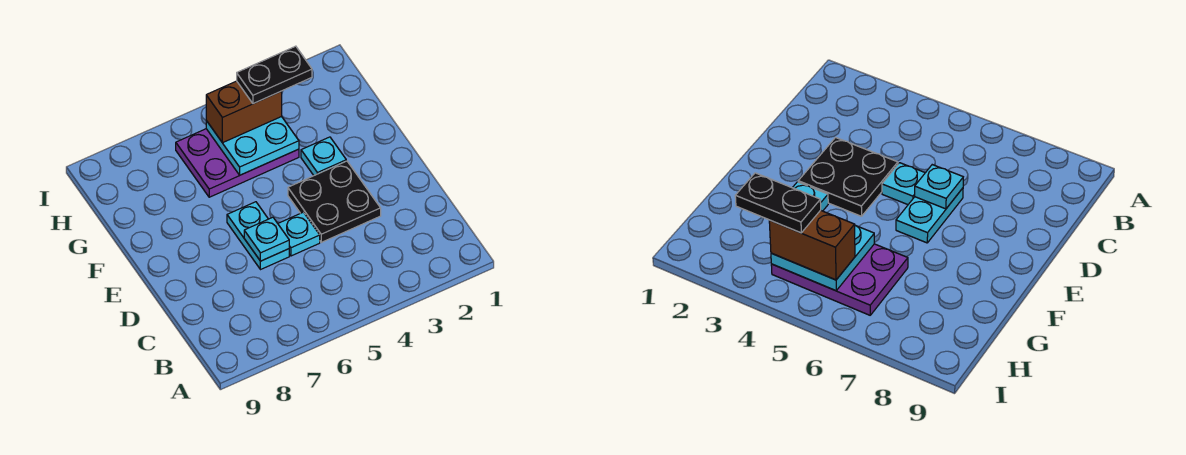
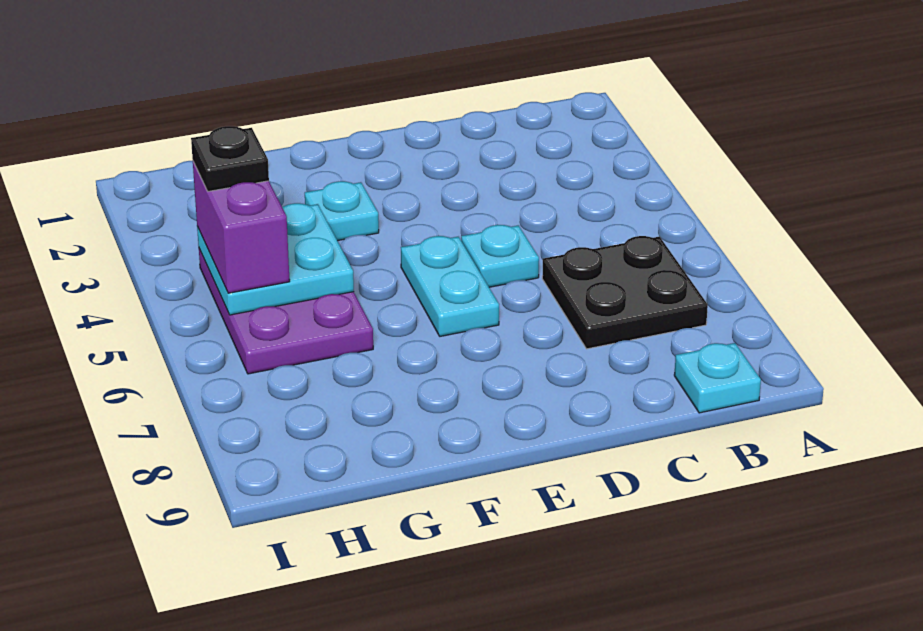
black 2x2 plate [288,161,381,242] -> black 2x2 plate moved to [542,236,708,349]
cyan 1x2 plate [227,202,289,270] -> cyan 1x2 plate turned to [401,236,499,336]
cyan 1x1 plate [244,217,289,261] -> cyan 1x1 plate moved to [674,343,761,413]
black 1x2 plate [237,46,312,104] -> black 1x1 plate [191,126,269,191]
brown 1x2 brick [206,81,282,143] -> purple 1x2 brick [193,162,290,293]

